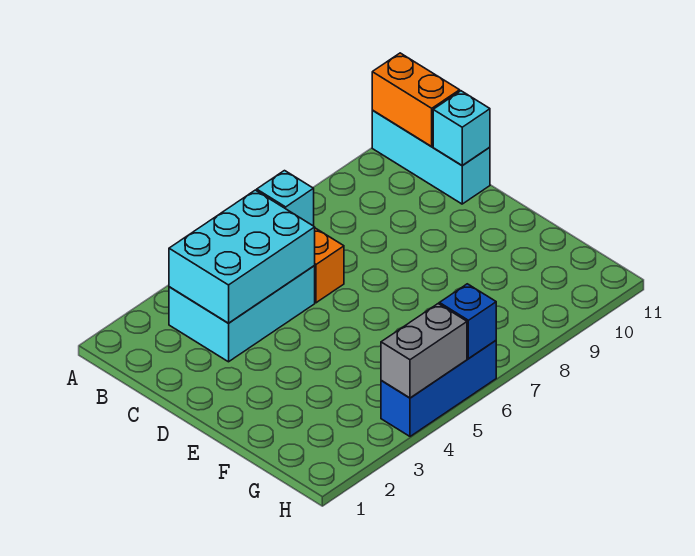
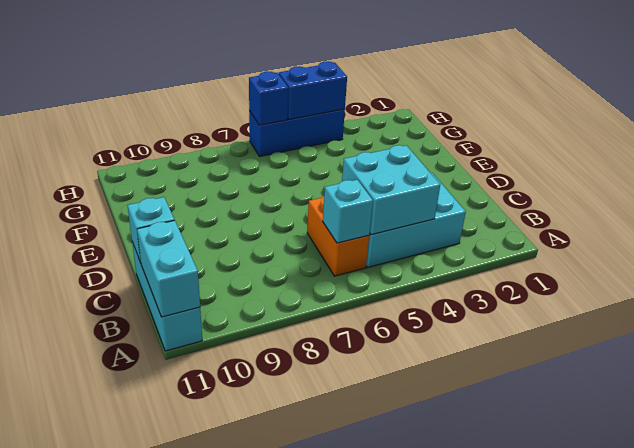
orange 1x2 brick [372,53,460,147] -> cyan 1x2 brick [137,220,200,317]
cyan 2x3 brick [169,190,315,323] -> cyan 2x2 brick [342,145,440,235]
grey 1x2 brick [381,304,467,398] -> blue 1x2 brick [279,61,347,120]

